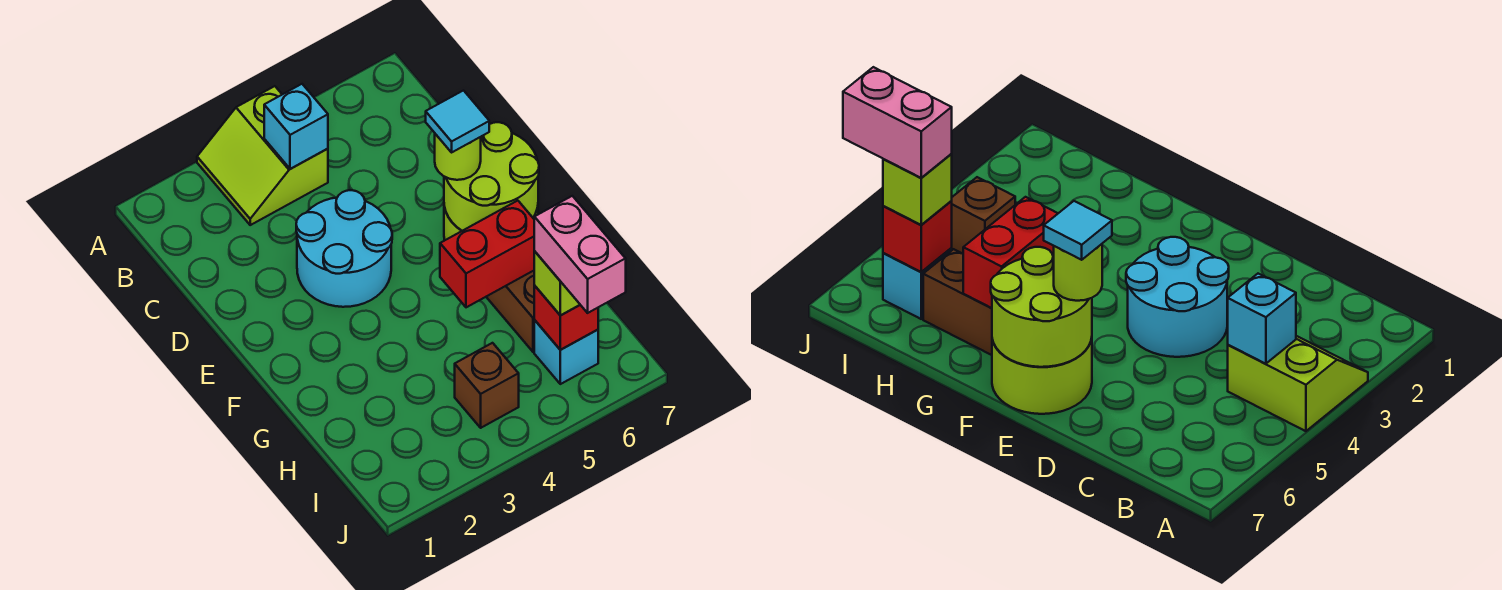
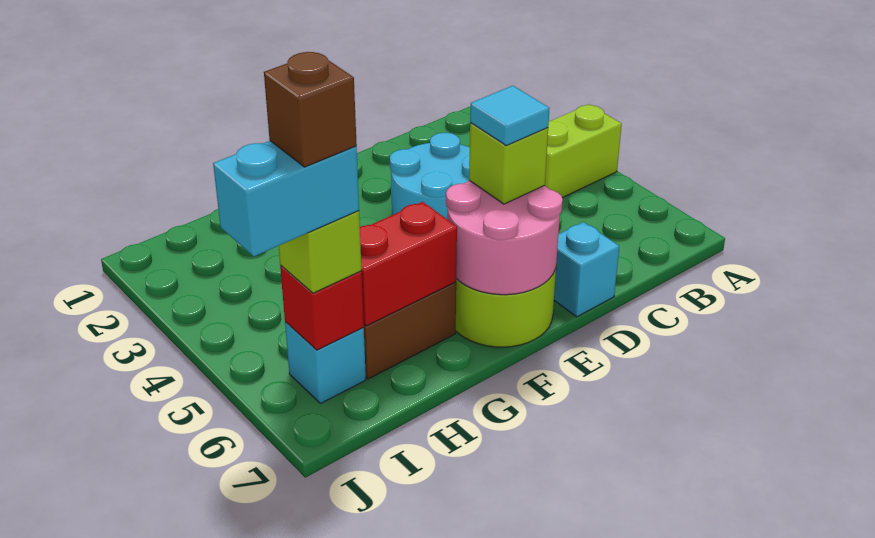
cyan 1x1 brick [264,84,328,169] -> cyan 1x1 brick moved to [554,222,619,317]
lime 2x2 round brick [444,122,539,231] -> pink 2x2 round brick [446,181,563,295]
lime 1x1 round brick [435,134,481,180] -> lime 1x1 brick [469,123,548,204]
red 1x2 brick [440,201,534,307] -> red 1x2 brick turned to [360,202,457,326]
brown 1x1 brick [455,343,519,428] -> brown 1x1 brick moved to [264,52,357,167]
pink 1x2 brick [534,196,626,313] -> cyan 1x2 brick [213,141,359,257]

